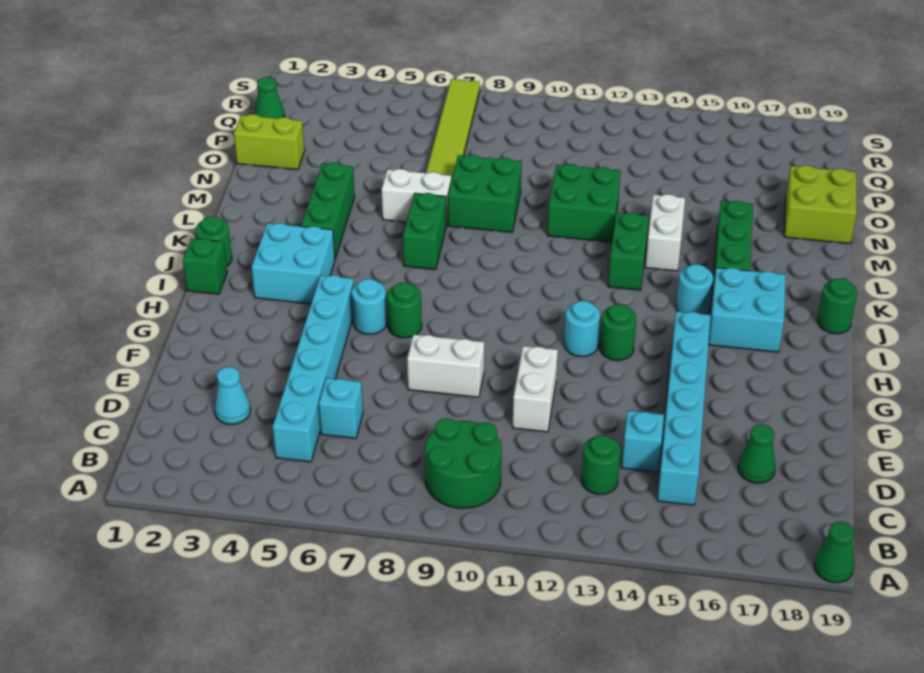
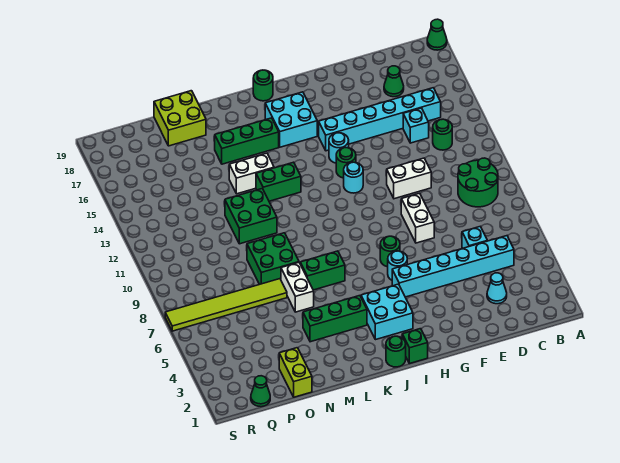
cyan 1x1 round brick [676,264,713,314] -> cyan 1x1 round brick moved to [329,133,349,163]

